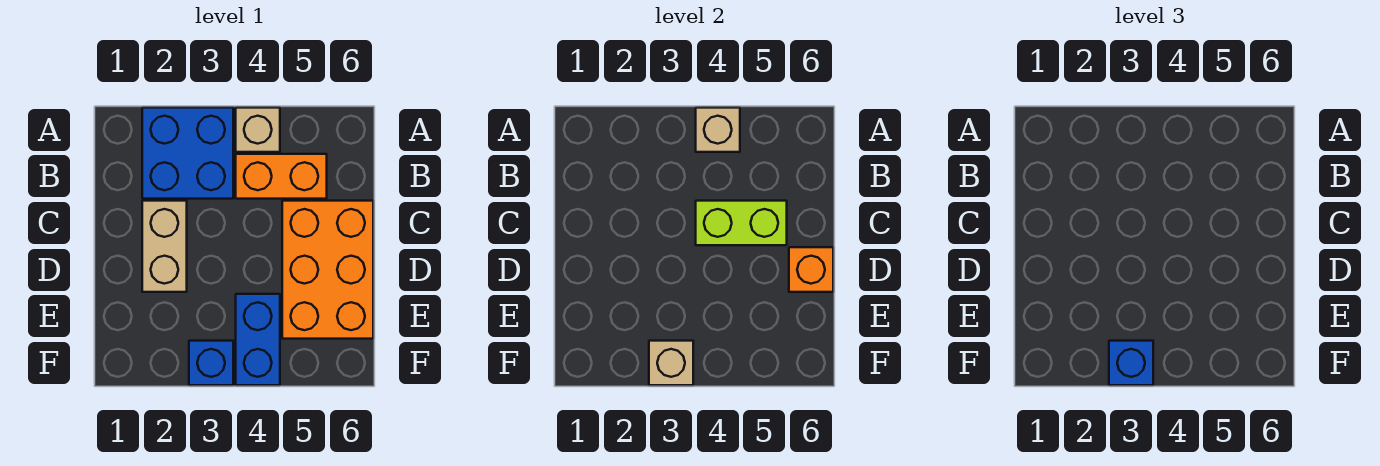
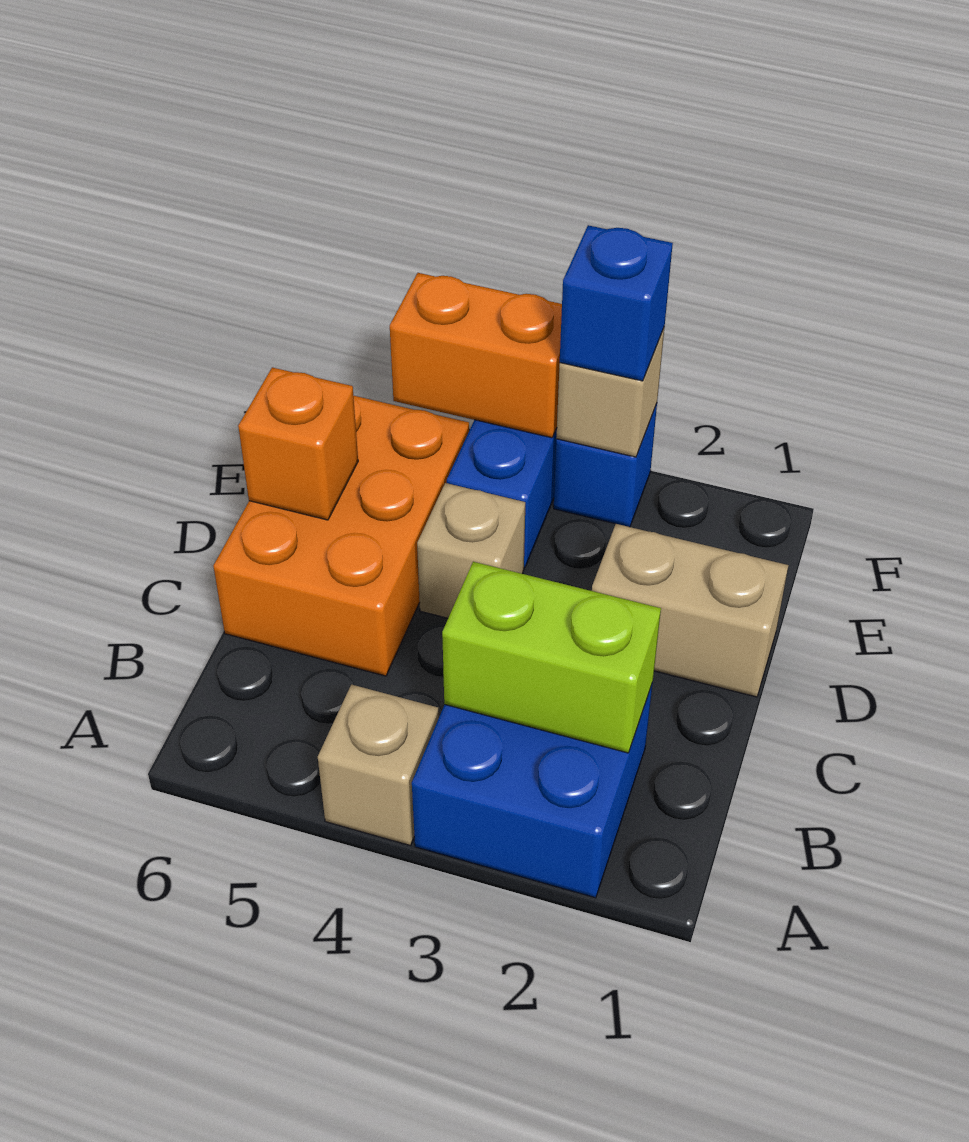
tan 1x1 brick [696,108,740,152] -> tan 1x1 brick moved to [417,483,525,618]
orange 1x2 brick [236,154,327,199] -> orange 1x2 brick moved to [390,273,562,438]
tan 1x2 brick [142,201,187,292] -> tan 1x2 brick turned to [592,524,788,697]
lime 1x2 brick [696,201,787,245] -> lime 1x2 brick moved to [442,562,661,753]

